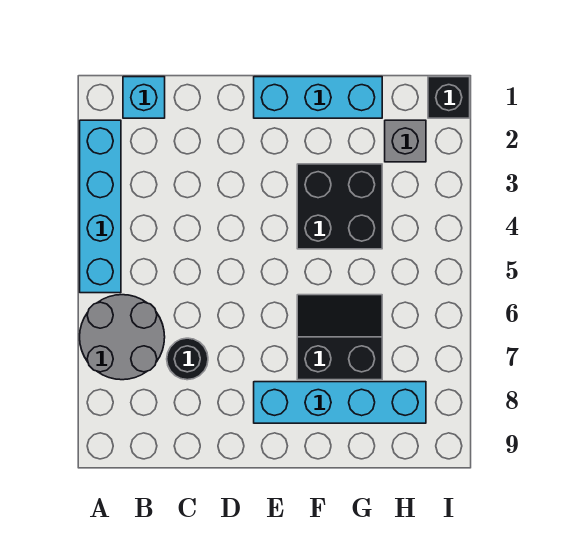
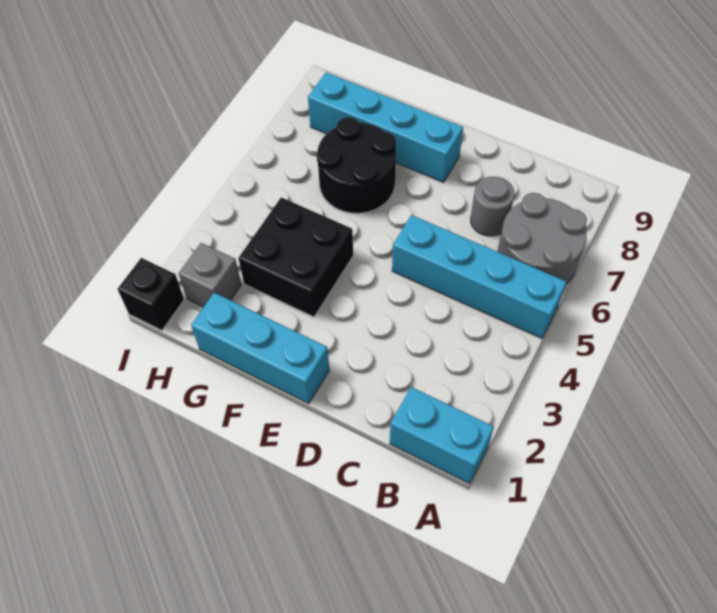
cyan 1x4 brick [80,120,121,293] -> cyan 1x4 brick turned to [392,215,566,338]
cyan 1x1 brick [123,77,165,118] -> cyan 1x2 brick [390,387,494,484]
black 1x1 round brick [167,338,208,380] -> grey 1x1 round brick [471,176,514,236]
black 2x2 slope [297,295,382,380] -> black 2x2 round brick [317,117,396,213]

